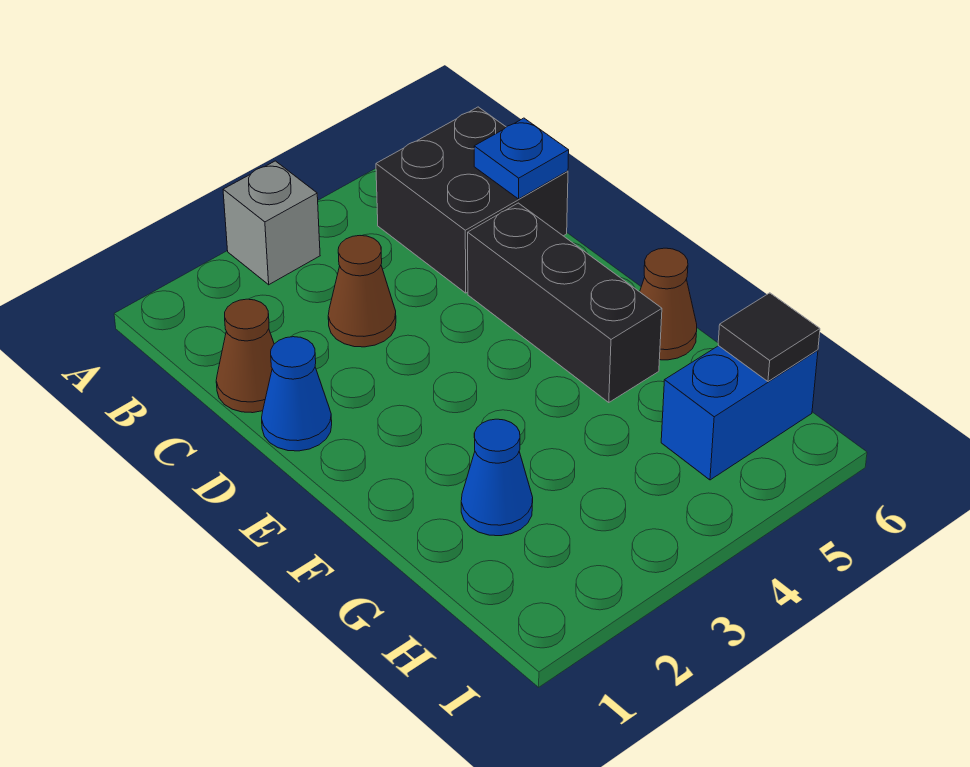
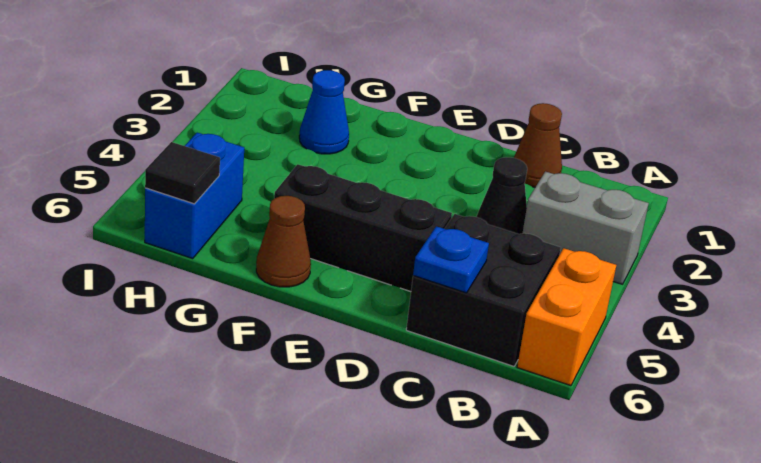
grey 1x1 brick [223,161,320,285] -> grey 1x2 brick [522,171,649,284]
none -> orange 1x2 brick [517,248,616,386]
brown 1x1 cone [328,236,396,347] -> black 1x1 cone [477,157,527,234]
blue 1x1 cone [262,337,332,451] -> none

